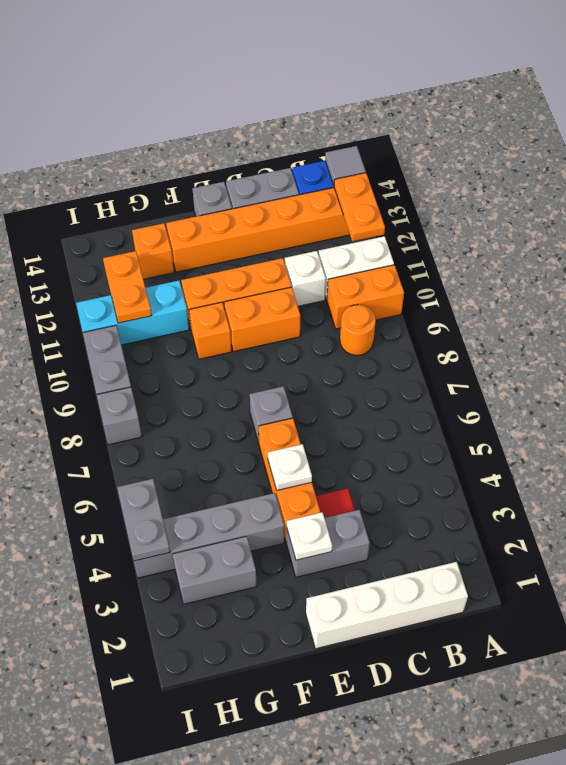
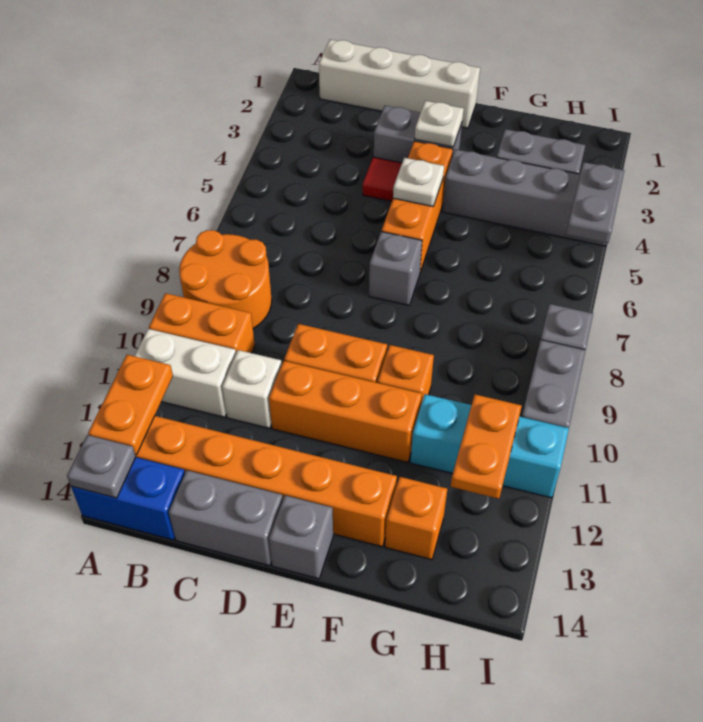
grey 1x1 tile [325,146,366,185] -> grey 1x1 plate [67,435,136,498]
orange 1x1 round brick [340,305,376,355] -> orange 2x2 round brick [179,230,272,329]

